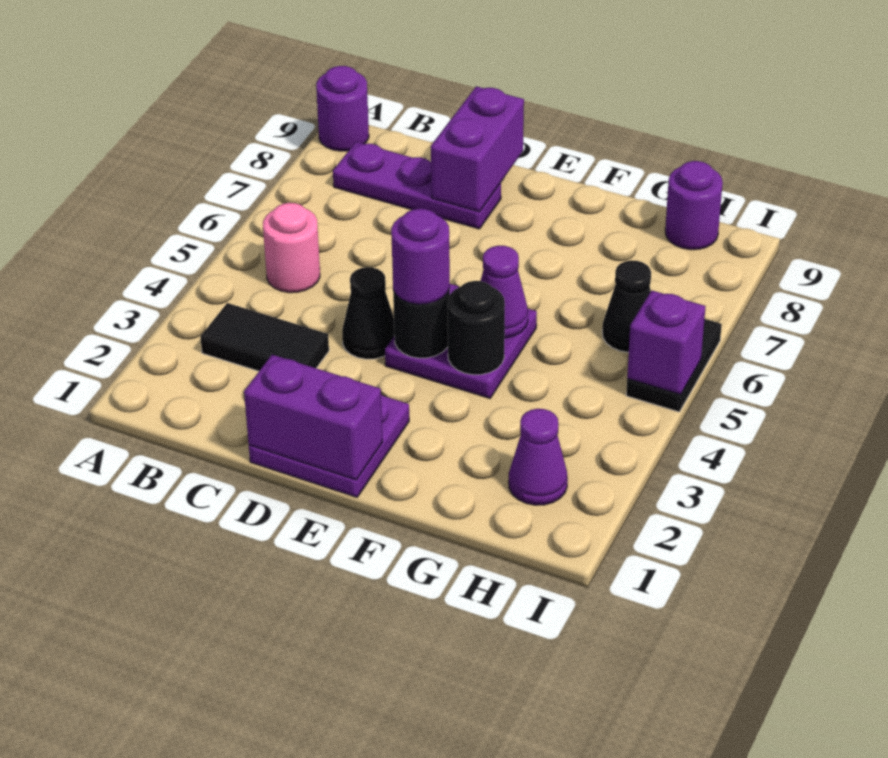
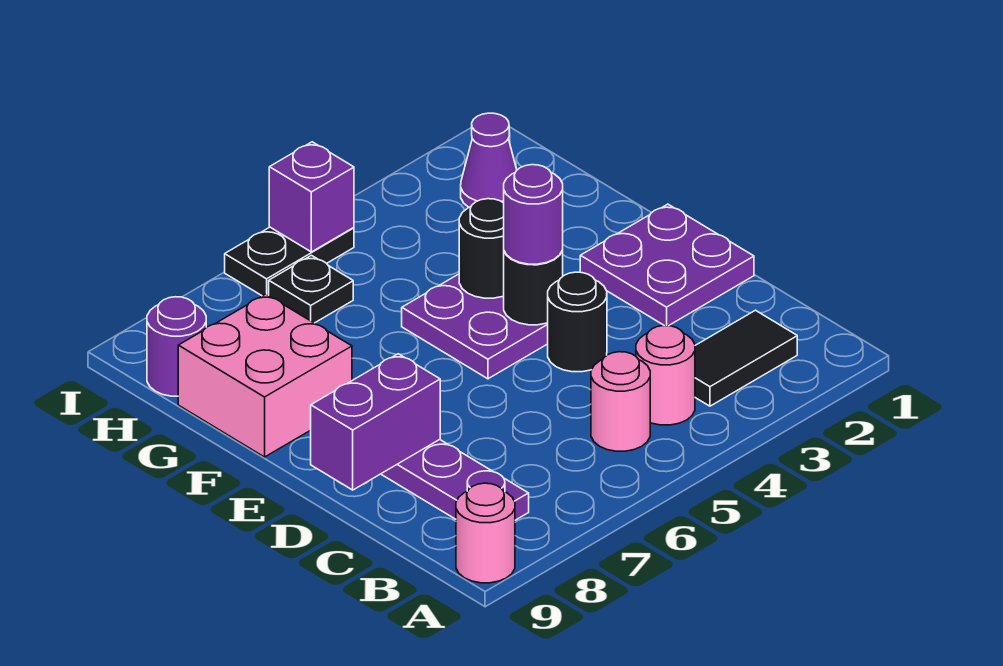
purple 1x1 round brick [316,66,369,151] -> pink 1x1 round brick [456,483,515,583]
black 1x2 tile [200,303,329,371] -> black 1x2 tile turned to [695,310,797,406]
none -> pink 1x1 round brick [636,326,695,425]
purple 1x2 brick [244,355,383,480] -> none
black 1x1 cone [342,267,394,359] -> black 1x1 round brick [548,272,607,372]
purple 1x1 cone [481,246,528,338] -> none
none -> pink 2x2 brick [178,294,352,457]
black 1x1 cone [602,260,651,352] -> black 1x1 plate [269,255,353,323]

